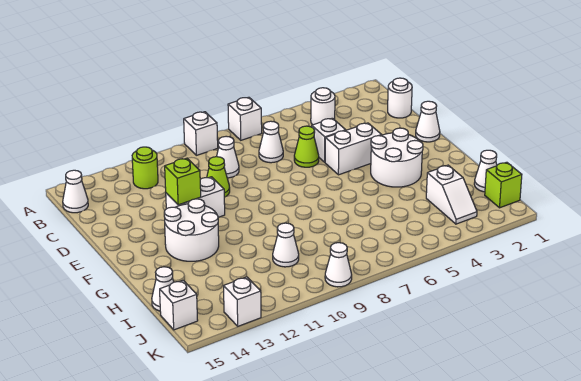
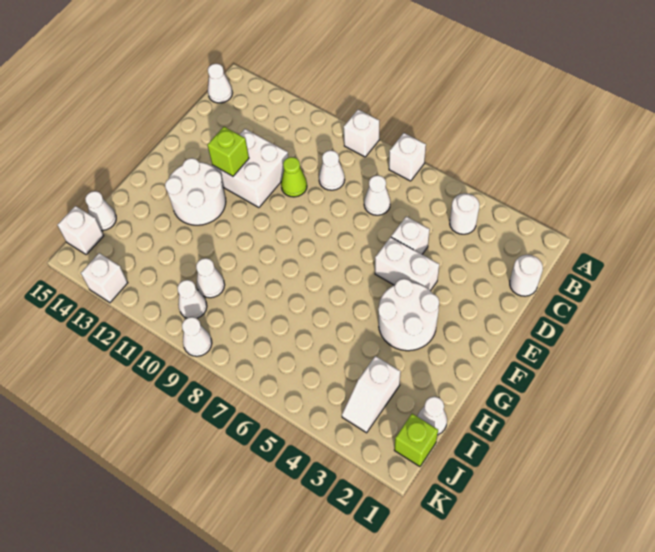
lime 1x1 round brick [132,147,158,189] -> none
lime 1x1 cone [294,126,319,167] -> none
white 1x1 cone [416,101,440,142] -> white 1x1 cone moved to [177,280,207,318]
white 1x2 brick [166,177,225,217] -> white 2x2 brick [212,129,288,208]

